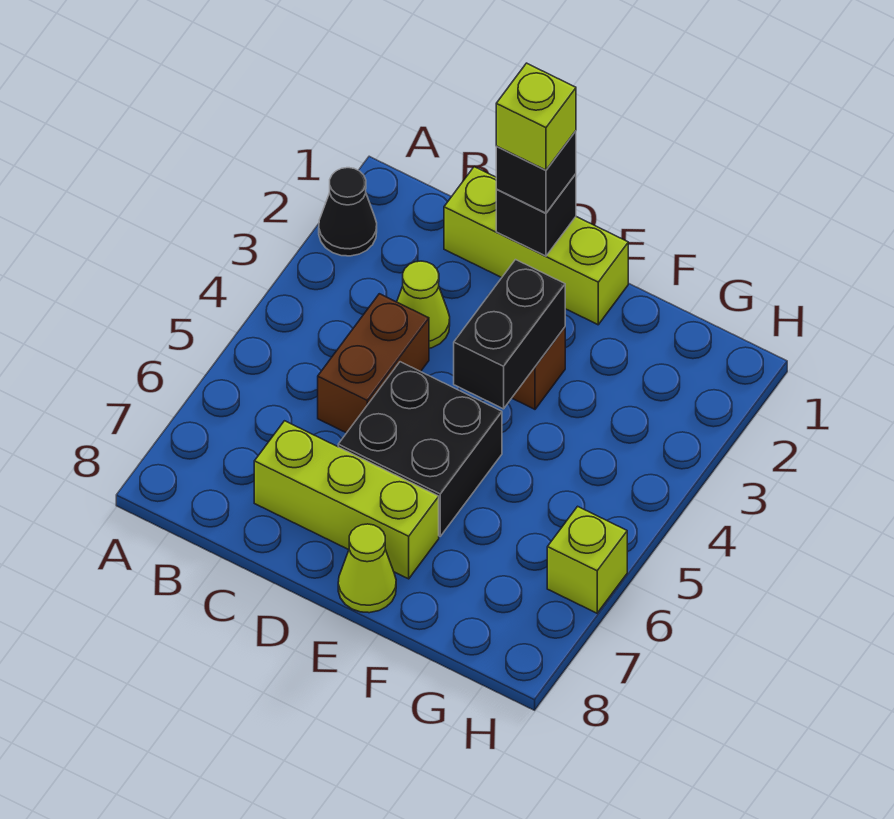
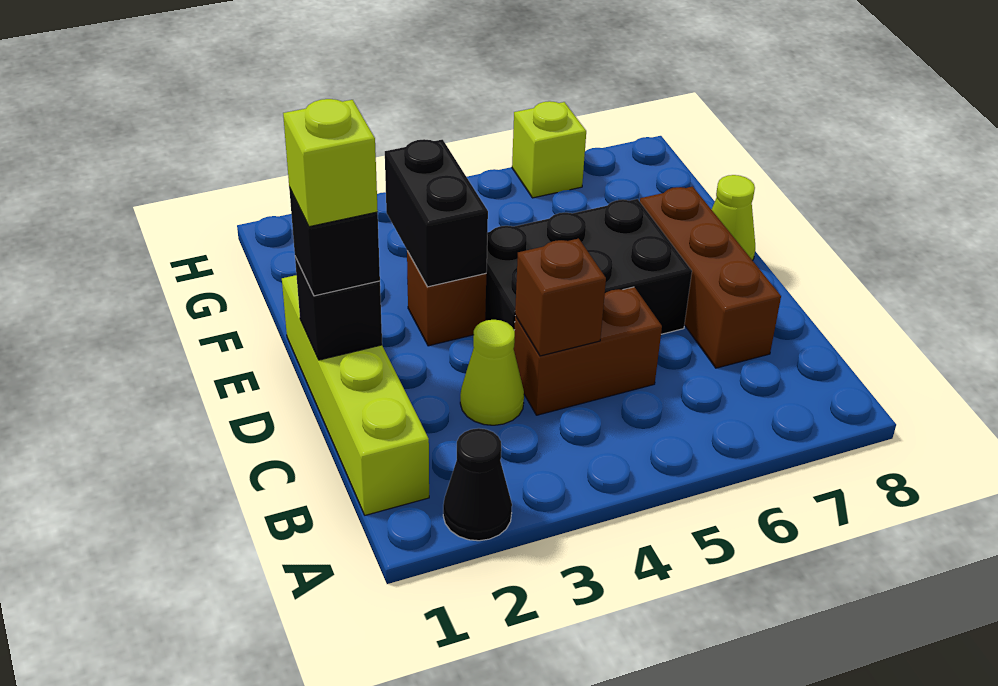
lime 1x3 brick [444,167,628,325] -> lime 1x4 brick [282,275,429,515]
none -> brown 1x1 brick [515,238,606,356]
lime 1x3 brick [254,421,439,579] -> brown 1x3 brick [640,187,781,368]
black 2x2 brick [338,362,502,536] -> black 2x3 brick [485,199,692,334]
black 1x2 brick [454,260,565,409] -> black 1x2 brick turned to [385,139,488,287]

